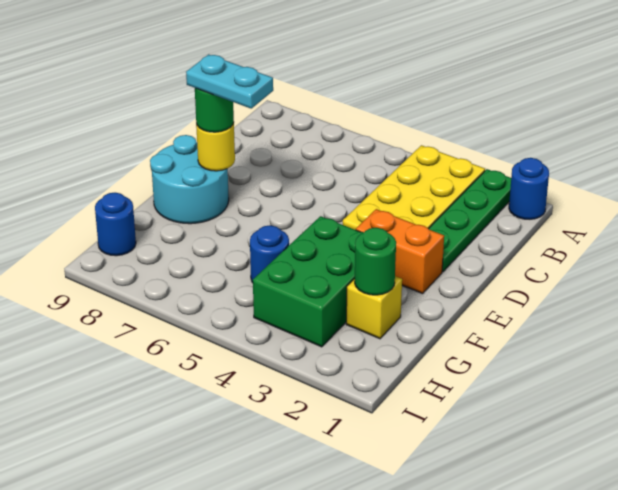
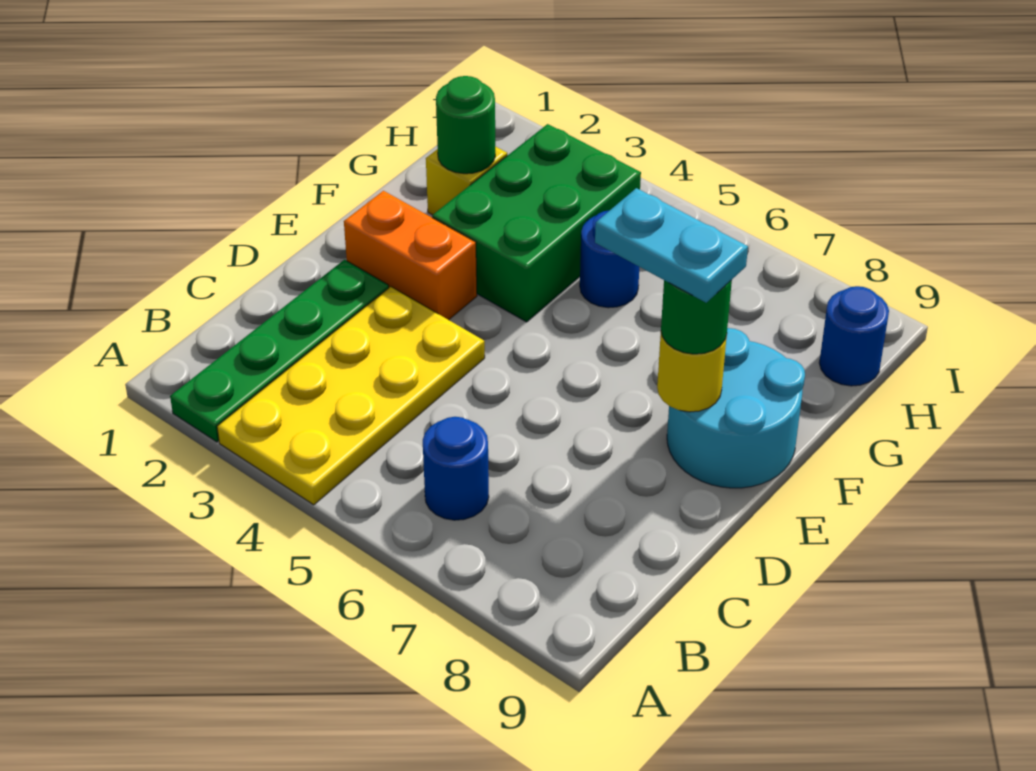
blue 1x1 round brick [509,158,549,219] -> blue 1x1 round brick moved to [423,417,489,520]

